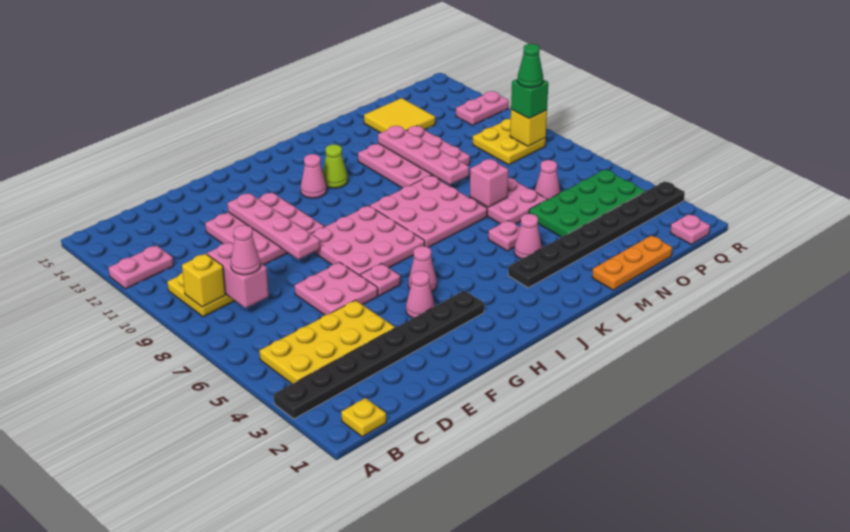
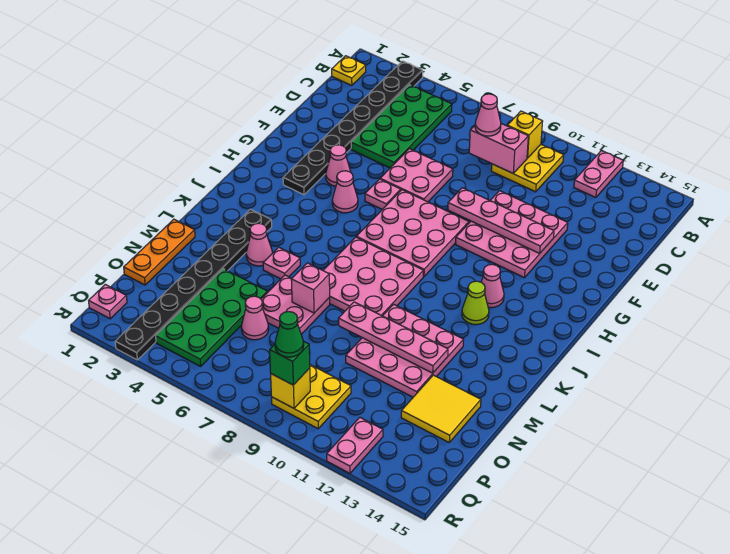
yellow 2x4 plate [259,300,395,384] -> green 2x4 plate [351,85,452,168]

